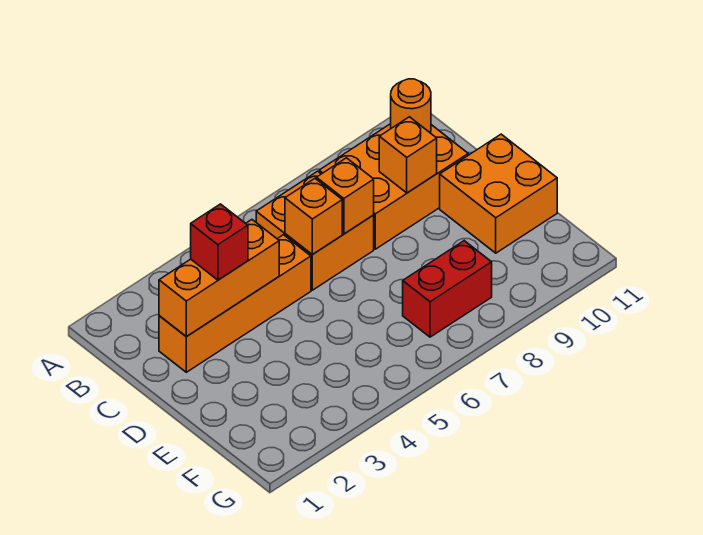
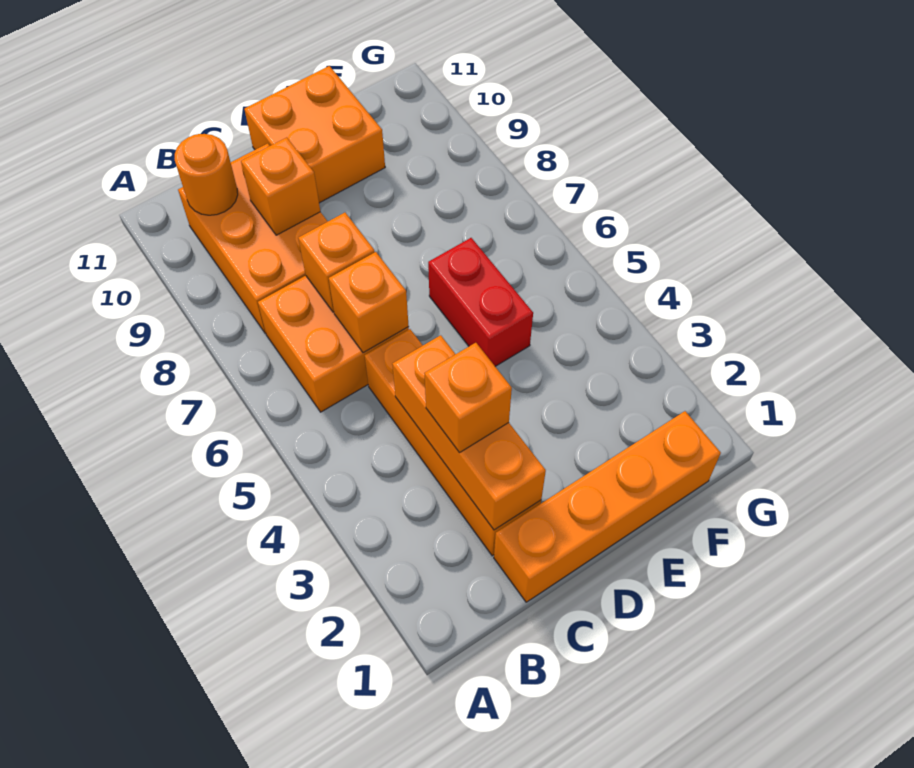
none -> orange 1x4 brick [494,411,721,602]
red 1x1 brick [191,204,248,280] -> orange 1x1 brick [424,343,512,453]
red 1x2 brick [403,241,492,337] -> red 1x2 brick moved to [428,238,533,366]

